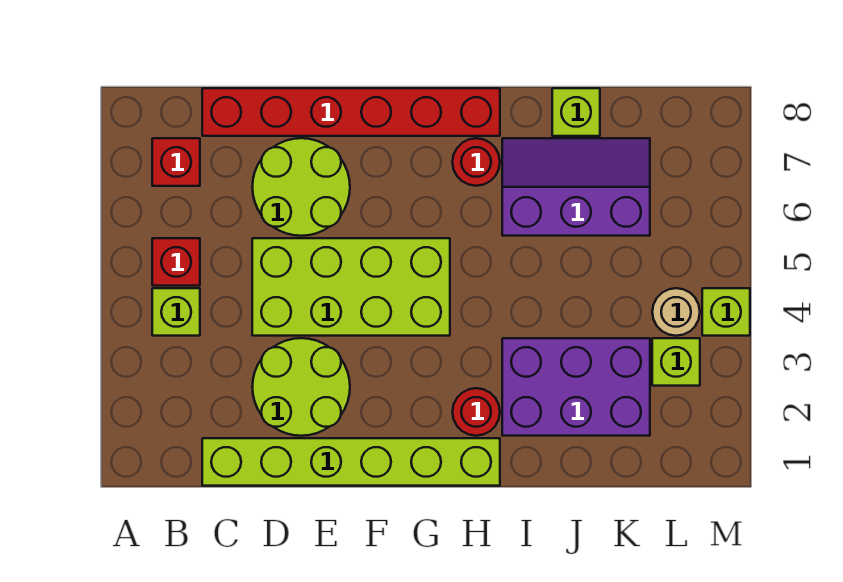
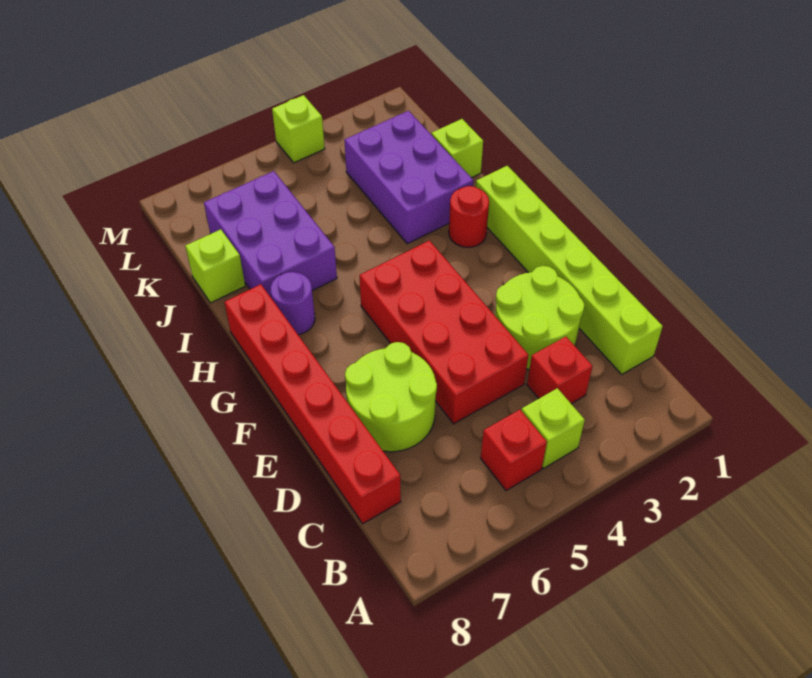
red 1x1 brick [152,138,200,186] -> red 1x1 brick moved to [527,337,592,404]
lime 2x4 brick [252,238,450,336] -> red 2x4 brick [359,240,528,424]
red 1x1 round brick [452,138,500,186] -> purple 1x1 round brick [270,272,315,335]
purple 2x3 slope [502,138,650,236] -> purple 2x3 brick [204,171,337,297]
lime 1x1 brick [652,338,700,386] -> lime 1x1 brick moved to [431,119,483,178]
tan 1x1 round brick [652,288,700,336] -> none

